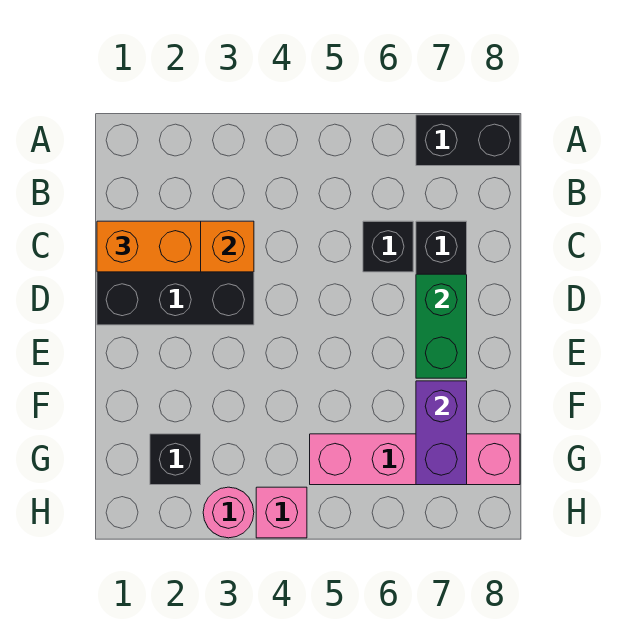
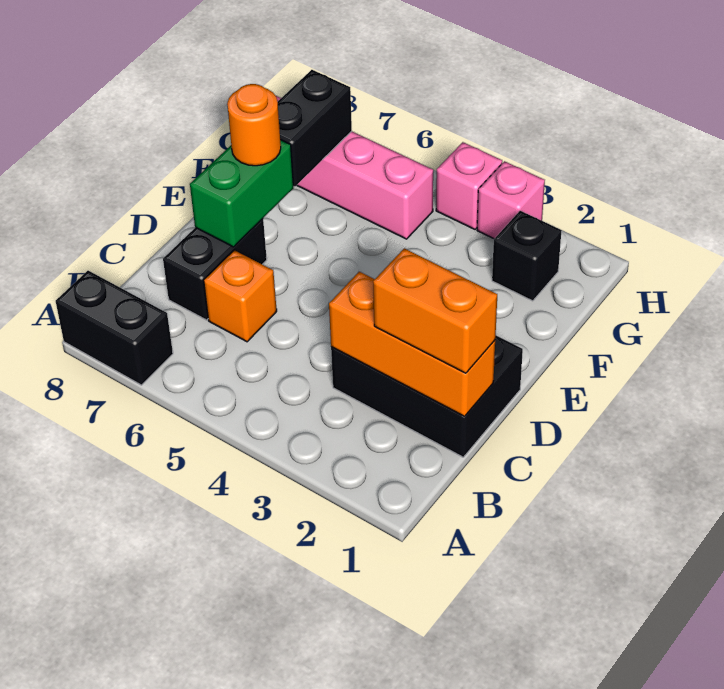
black 1x1 brick [363,221,413,272] -> orange 1x1 brick [204,250,277,342]
none -> orange 1x1 round brick [227,84,281,166]
purple 1x2 brick [416,381,467,485] -> black 1x2 brick [278,70,352,187]
pink 1x1 round brick [203,487,254,538] -> pink 1x1 brick [477,161,545,239]

